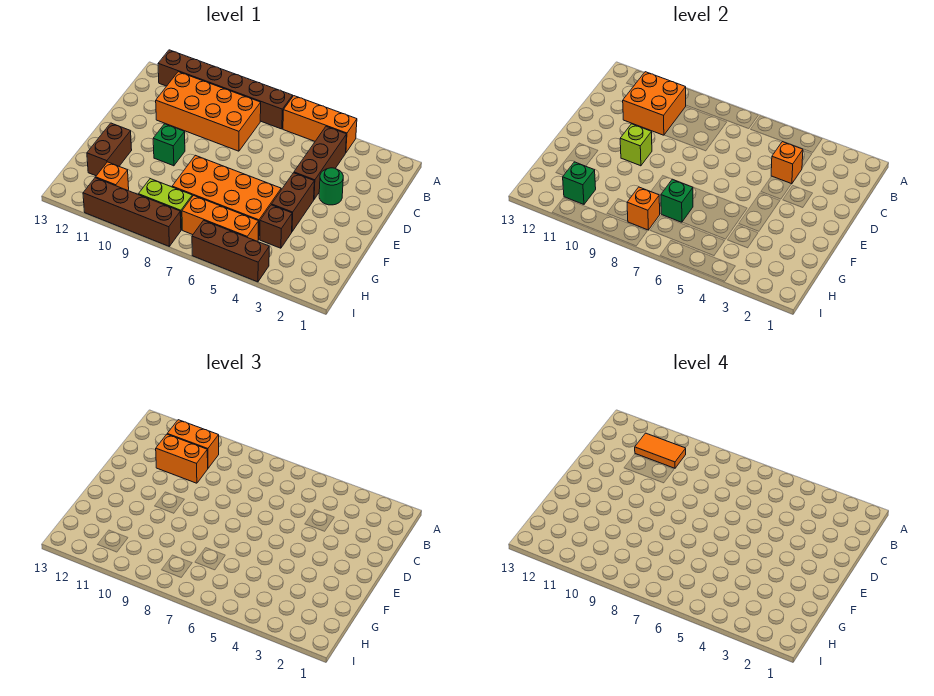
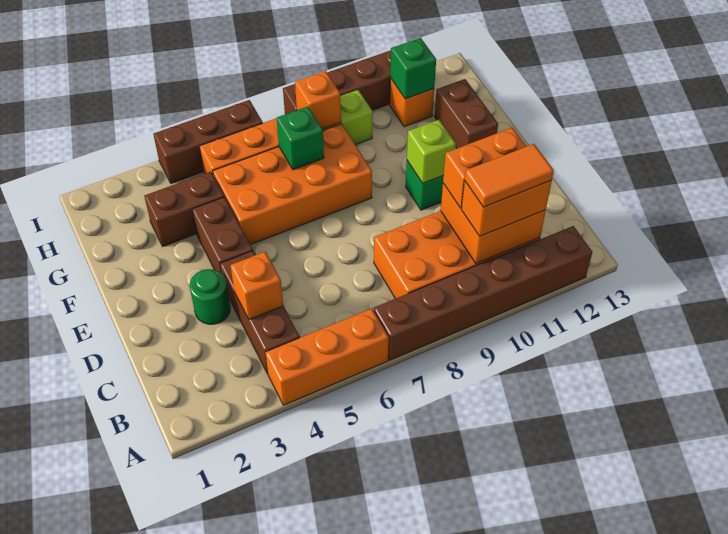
brown 1x1 brick [260,205,292,248] -> brown 1x2 brick [144,171,224,246]

